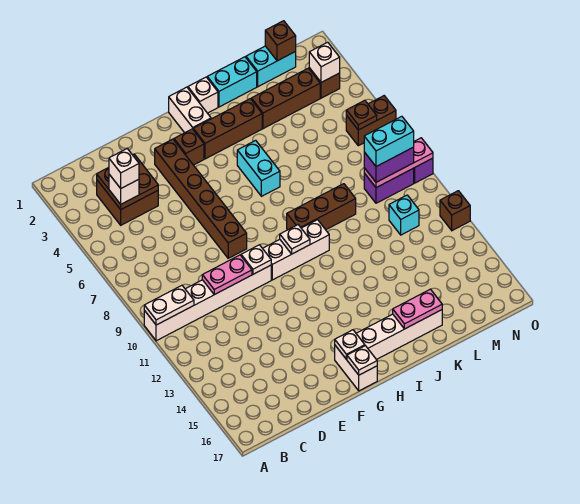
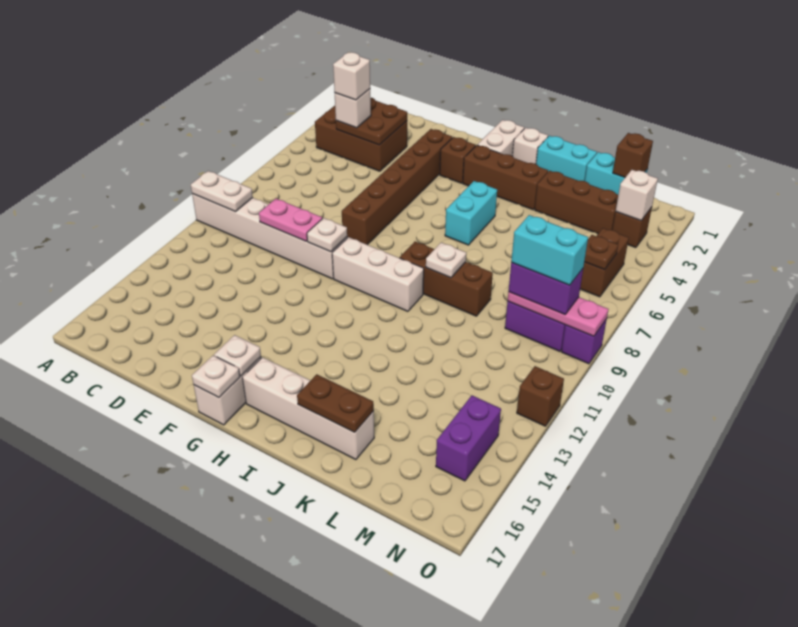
brown 2x2 brick [97,180,158,225] -> brown 2x3 brick [315,106,407,171]
white 1x1 plate [280,225,310,254] -> white 1x1 plate moved to [426,242,466,278]
pink 1x2 plate [393,289,442,329] -> brown 1x2 plate [297,374,374,432]
cyan 1x1 brick [389,195,419,235] -> none
brown 1x2 brick [346,96,396,146] -> brown 1x2 brick turned to [580,228,629,297]
none -> purple 1x2 brick [436,395,501,481]

